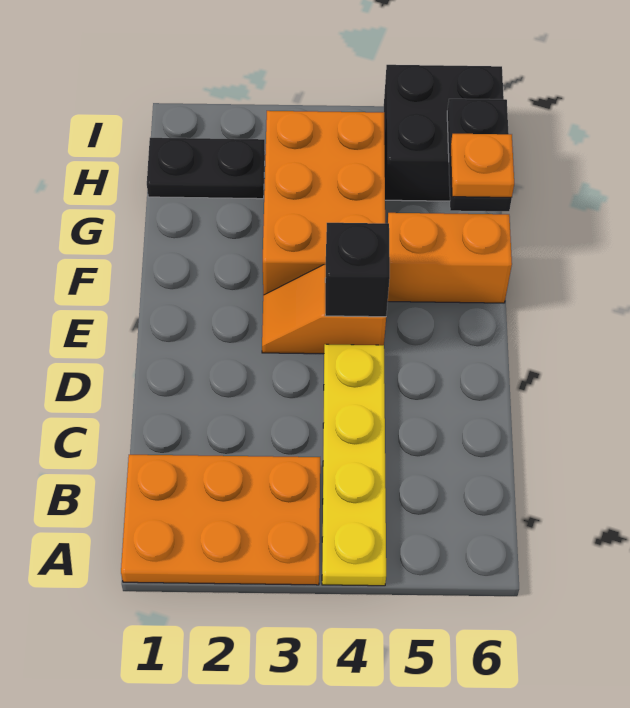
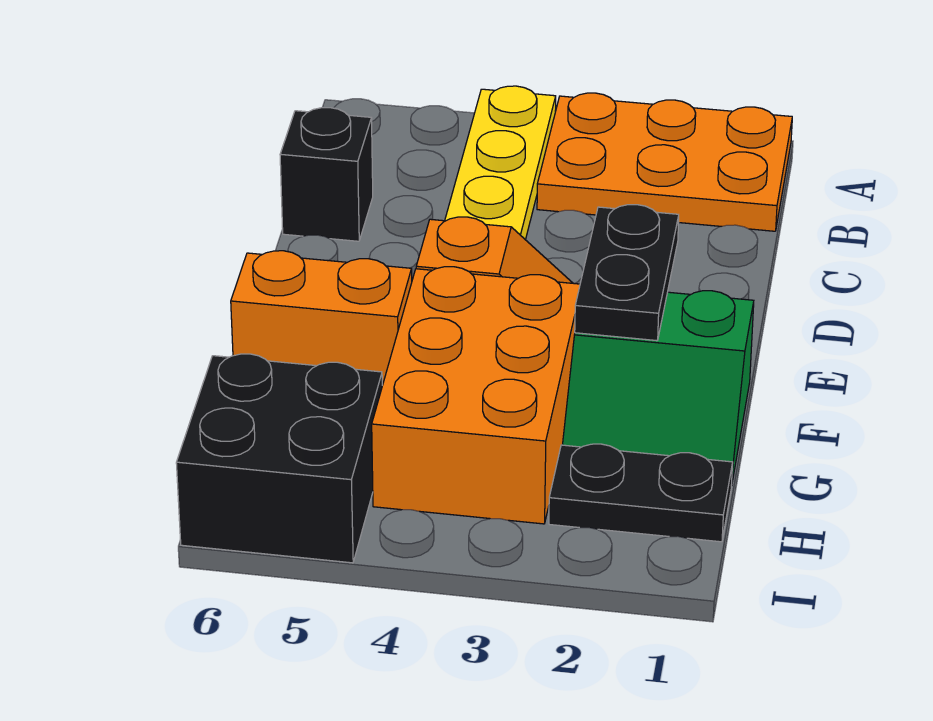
black 1x1 brick [325,223,390,317] -> black 1x1 brick moved to [280,108,373,241]
none -> green 2x2 slope [562,291,754,486]
black 1x2 plate [447,99,512,211] -> black 1x2 plate moved to [575,205,679,341]
orange 1x1 plate [451,134,514,197] -> none

